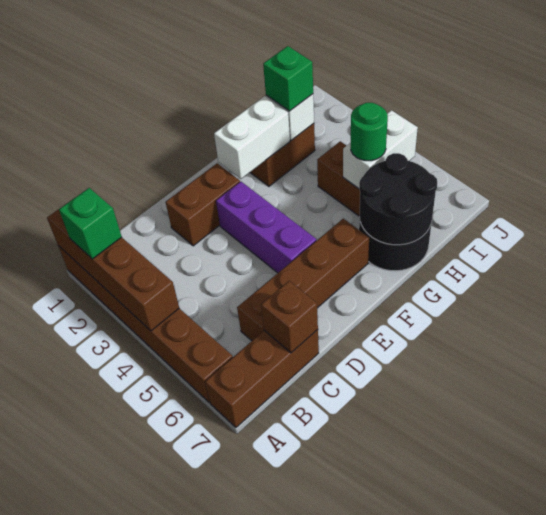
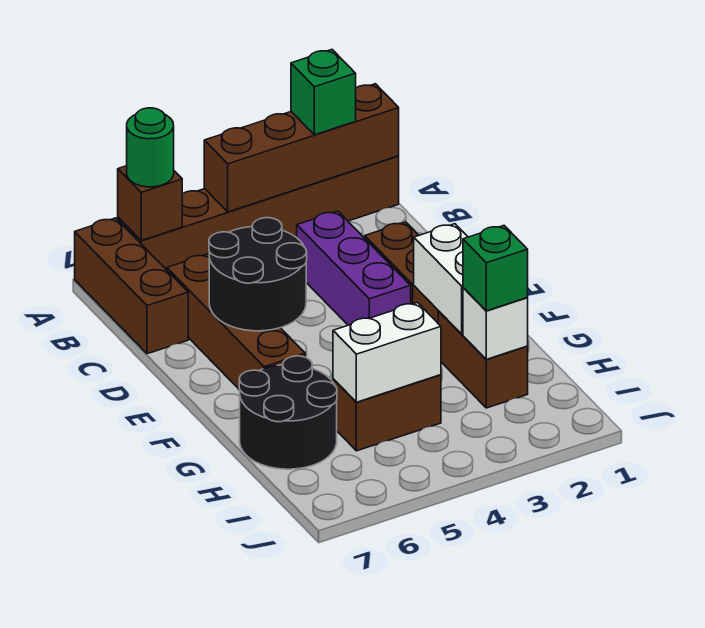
brown 1x1 brick [261,281,318,353] -> brown 1x1 brick moved to [118,166,182,240]
purple 1x3 brick [216,182,316,273] -> purple 1x3 brick turned to [297,211,411,325]
black 2x2 round brick [359,153,437,245] -> black 2x2 round brick moved to [209,218,307,331]
white 1x2 brick [343,110,418,189] -> white 1x2 brick turned to [333,303,441,402]
green 1x1 round brick [351,103,388,161] -> green 1x1 round brick moved to [127,108,174,187]

